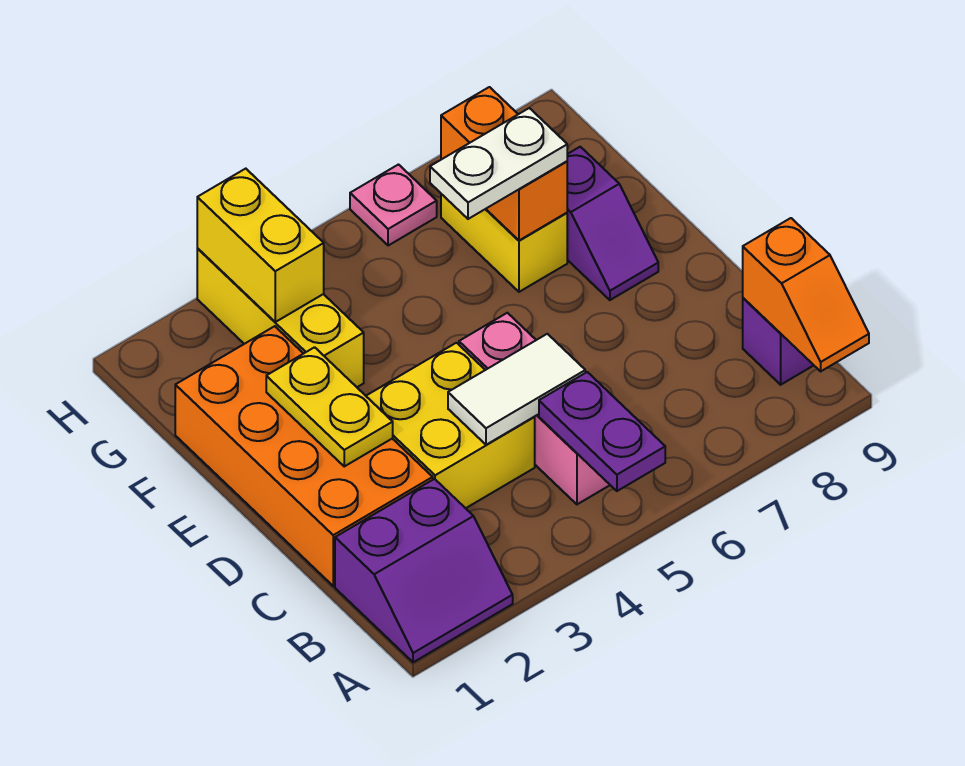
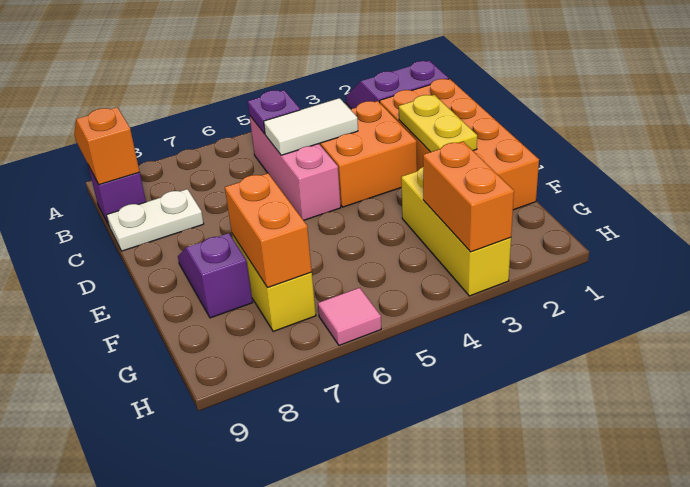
purple 1x2 plate [539,372,665,491] -> purple 1x1 plate [248,90,300,134]
yellow 2x2 brick [366,343,535,508] -> orange 2x2 brick [319,101,417,207]
white 1x2 plate [430,108,567,219] -> white 1x2 plate moved to [107,189,204,251]
yellow 1x2 brick [197,169,324,322] -> orange 1x2 brick [423,142,514,252]
pink 1x1 plate [350,165,437,246] -> pink 1x1 tile [318,288,381,345]

